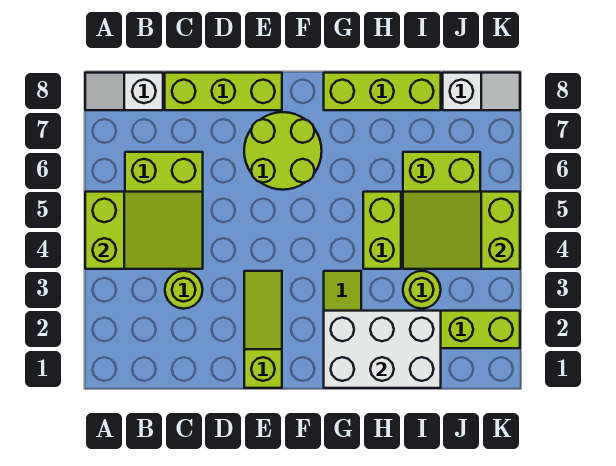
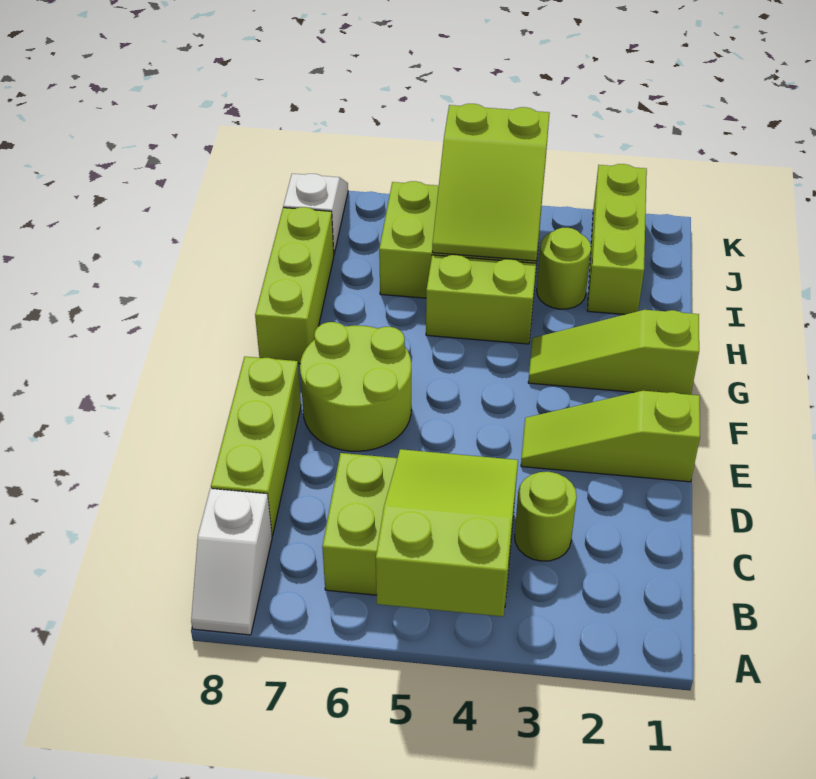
white 2x3 brick [324,311,441,388] -> none

